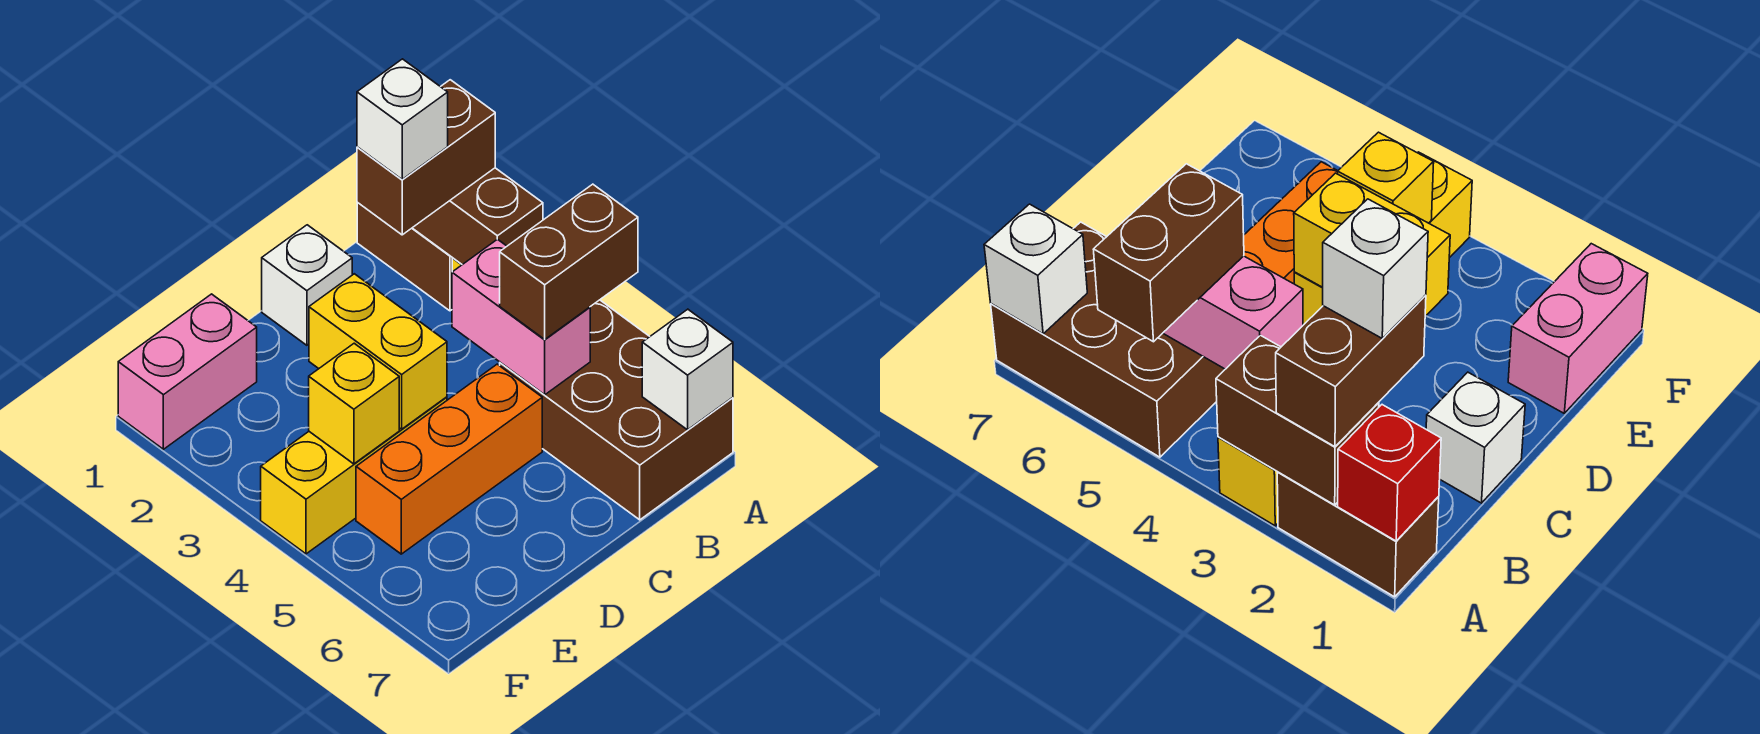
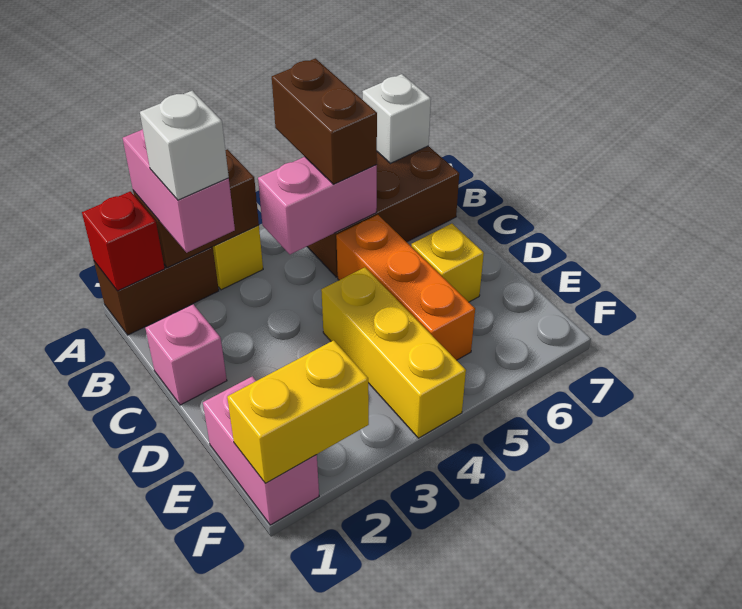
brown 1x2 brick [357,80,495,235] -> pink 1x2 brick [123,129,235,253]
white 1x1 brick [262,225,352,345] -> pink 1x1 brick [145,304,227,405]
yellow 1x2 brick [309,274,447,429] -> yellow 1x2 brick moved to [227,340,369,484]
yellow 1x1 brick [309,343,399,464] -> yellow 1x1 brick moved to [411,224,484,302]

